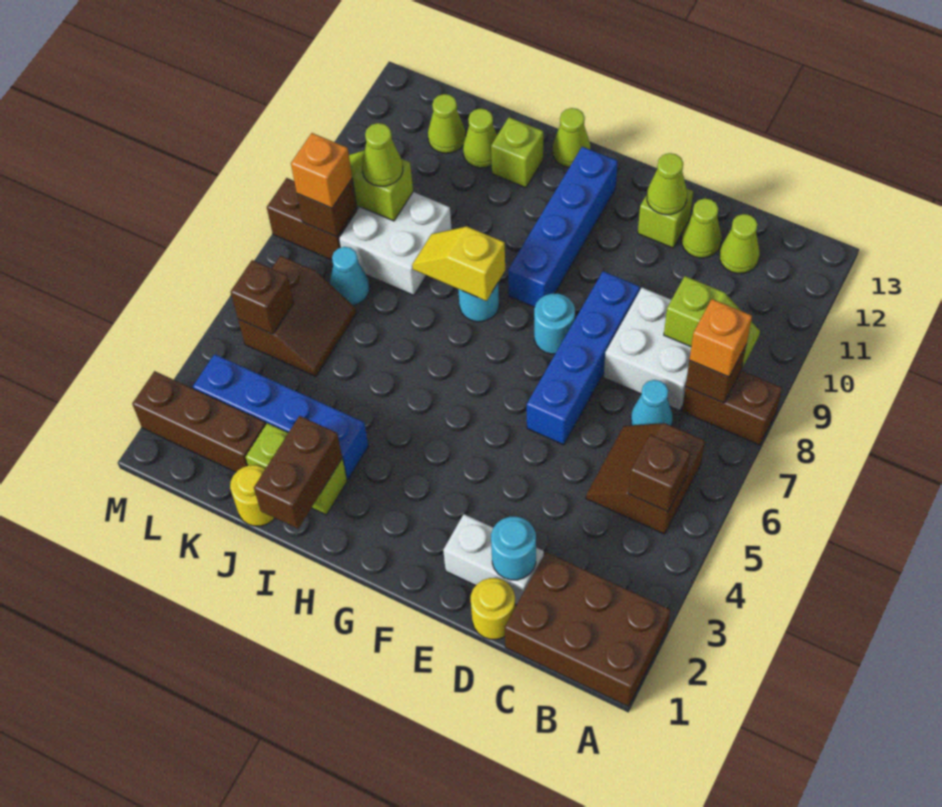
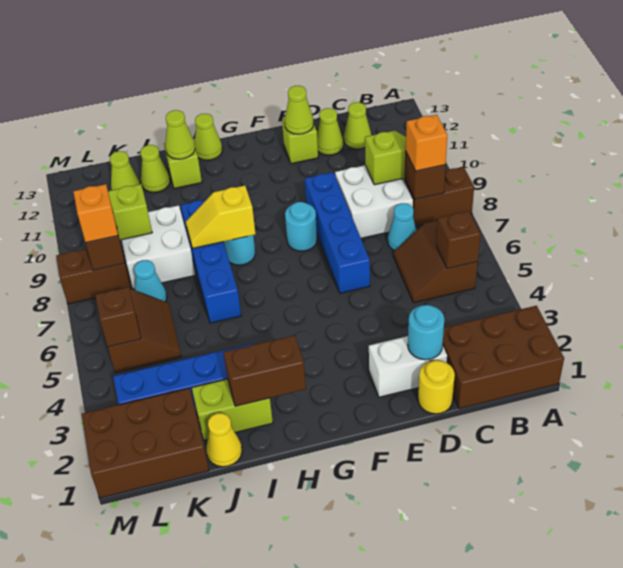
blue 1x4 brick [508,147,617,307] -> blue 1x4 brick moved to [181,199,241,323]
brown 1x2 brick [254,416,342,529] -> brown 1x2 brick turned to [223,335,306,406]
yellow 1x1 round brick [230,465,274,526] -> yellow 1x1 cone [206,413,242,467]
brown 1x3 brick [132,371,266,472] -> brown 2x3 brick [82,388,209,498]
lime 1x1 cone [362,123,403,186] -> lime 1x1 cone moved to [165,110,195,159]

